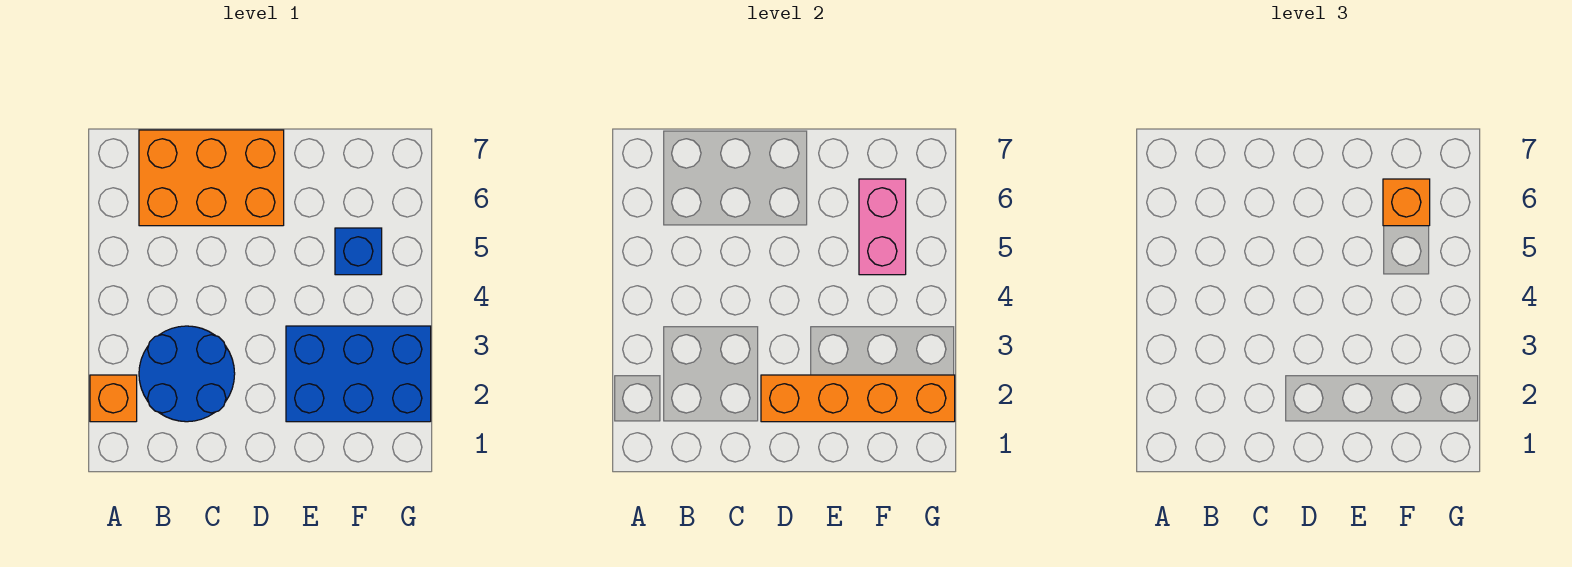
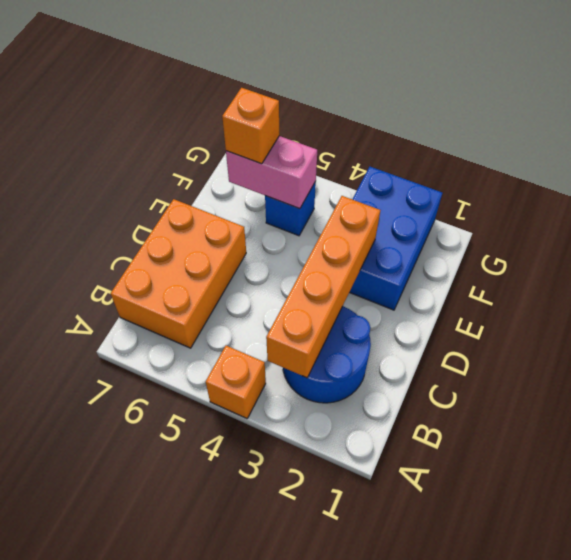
orange 1x1 brick [90,375,137,422] -> orange 1x1 brick moved to [206,346,266,418]
orange 1x4 brick [761,375,955,422] -> orange 1x4 brick moved to [266,196,380,378]

